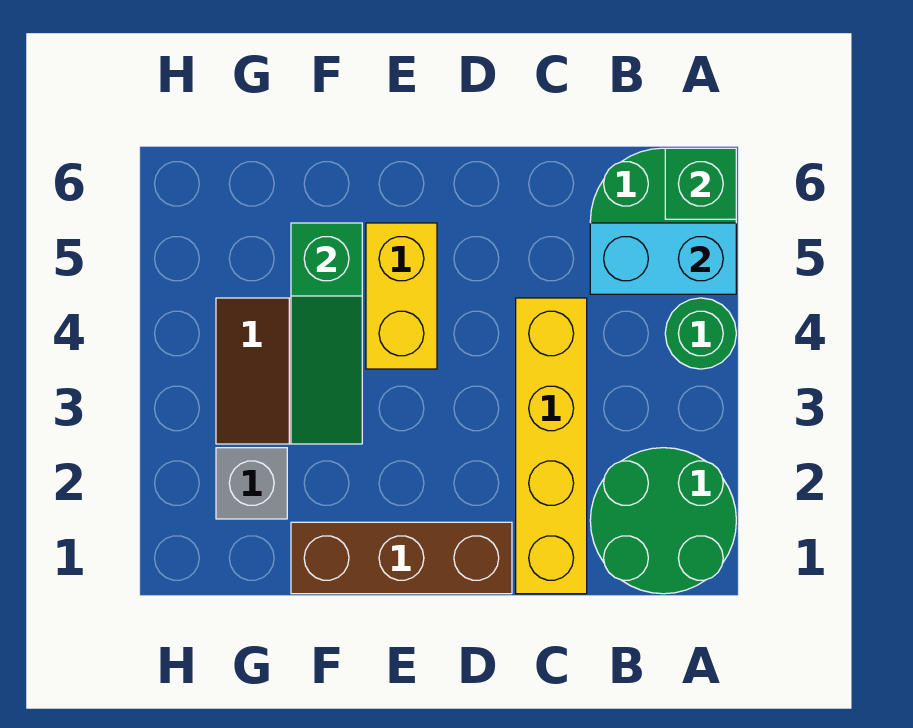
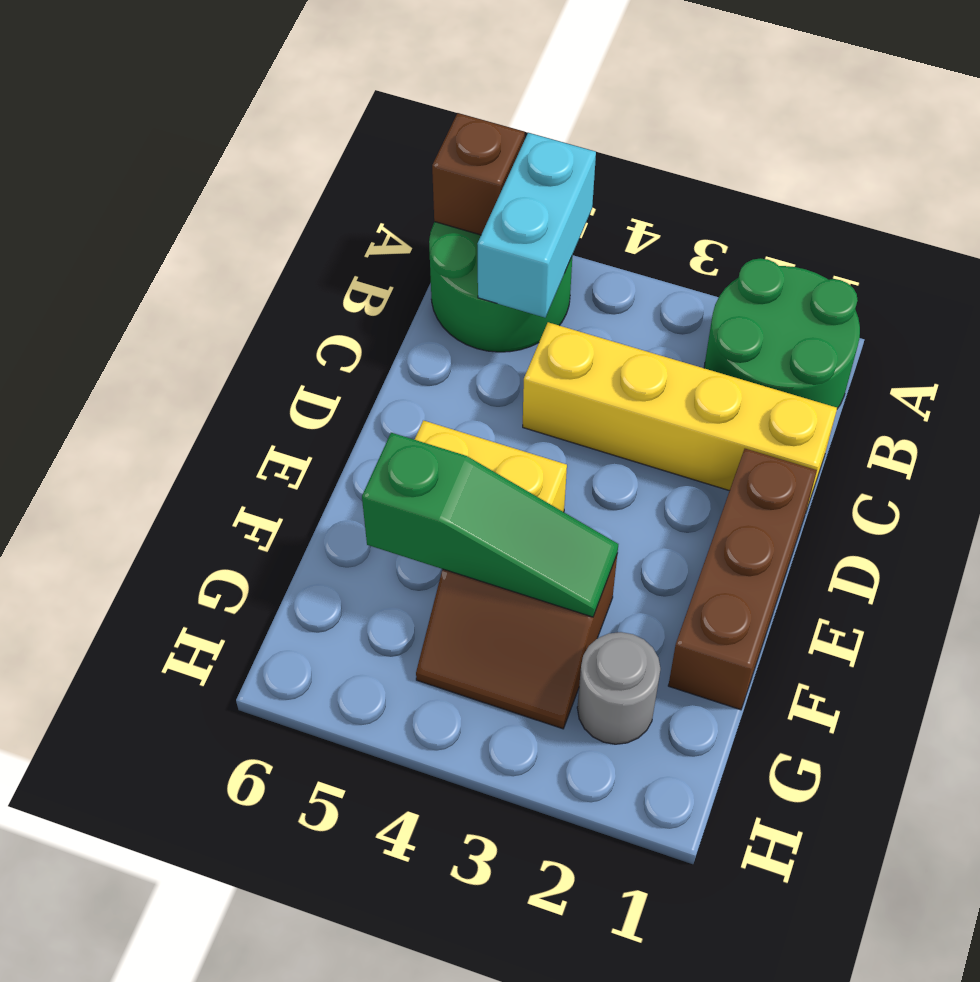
green 1x1 round brick [665,298,736,369] -> none
green 1x1 brick [665,148,736,219] -> brown 1x1 brick [432,113,525,235]
grey 1x1 brick [216,448,287,519] -> grey 1x1 round brick [577,632,660,744]

